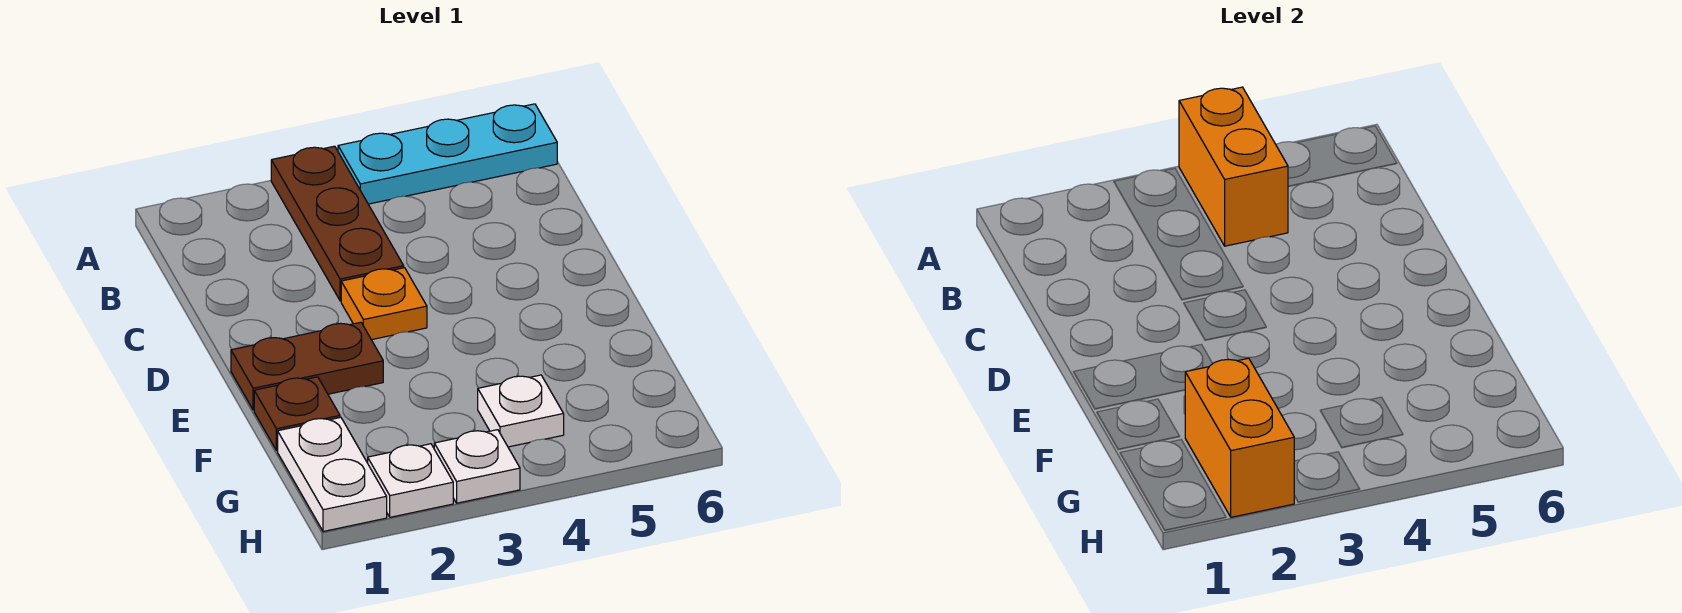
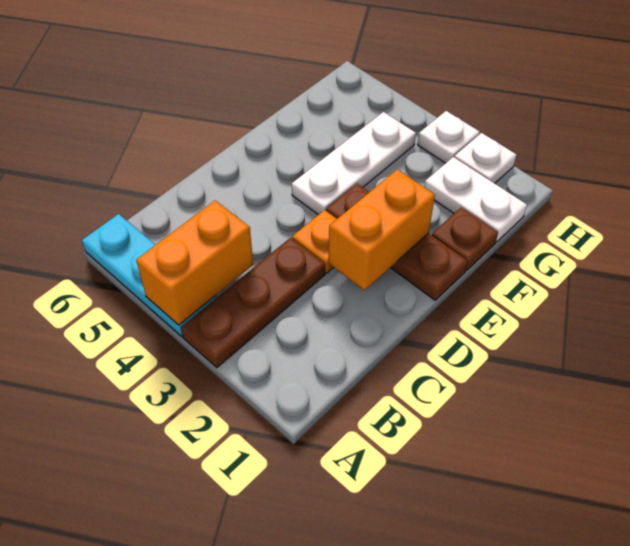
brown 1x2 plate [231,322,383,410] -> brown 1x3 plate [326,184,468,300]
white 1x2 plate [278,417,387,532] -> white 1x2 plate turned to [424,157,527,242]
orange 1x2 brick [1185,358,1294,517] -> orange 1x2 brick moved to [328,169,435,290]
white 1x1 plate [478,375,564,447] -> white 1x3 plate [292,112,416,215]

